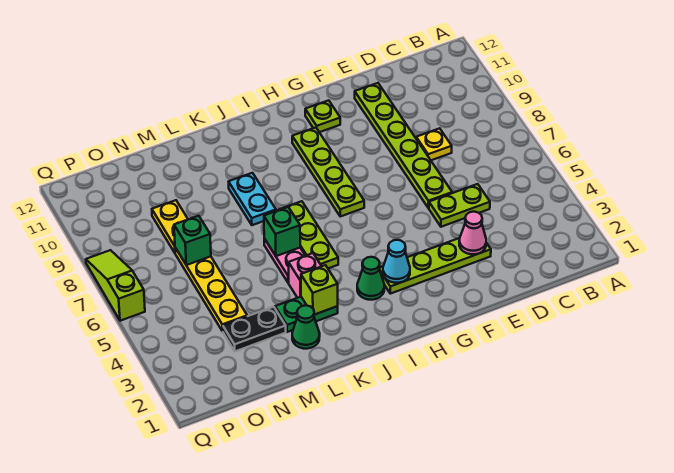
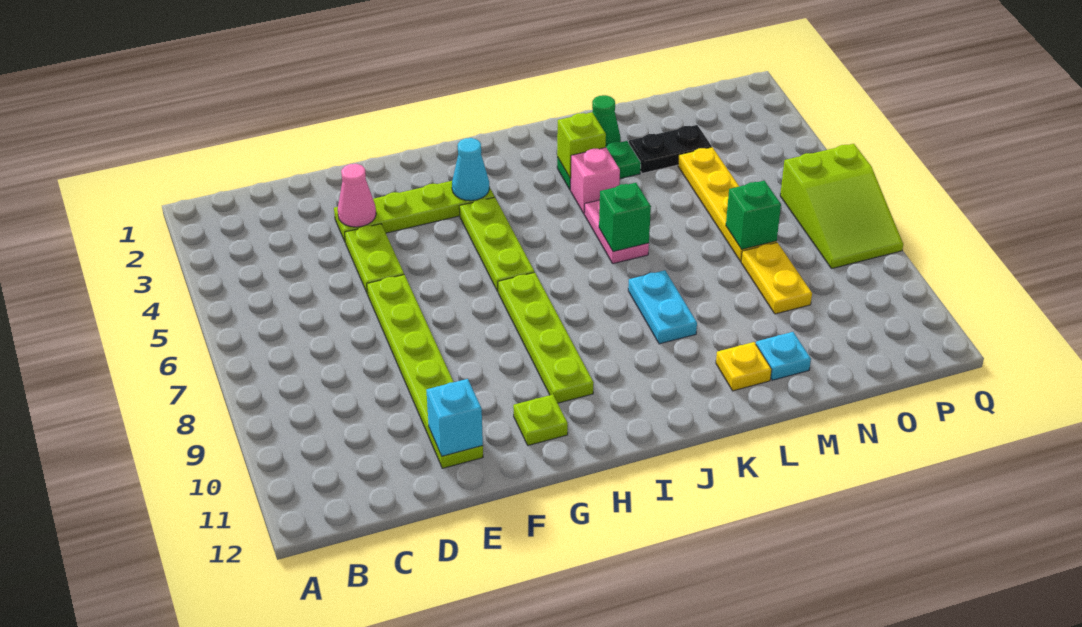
lime 1x2 plate [429,184,490,227] -> lime 1x2 plate turned to [345,224,404,294]
yellow 1x1 plate [416,128,452,160] -> yellow 1x1 plate moved to [716,342,772,391]
none -> cyan 1x1 brick [426,379,483,456]
green 1x1 cone [357,257,384,300] -> none
lime 1x3 plate [279,201,338,268] -> lime 1x3 plate moved to [459,197,534,291]
none -> cyan 1x1 plate [756,332,811,380]
lime 1x3 slope [86,250,145,321] -> lime 2x3 slope [780,144,903,269]

